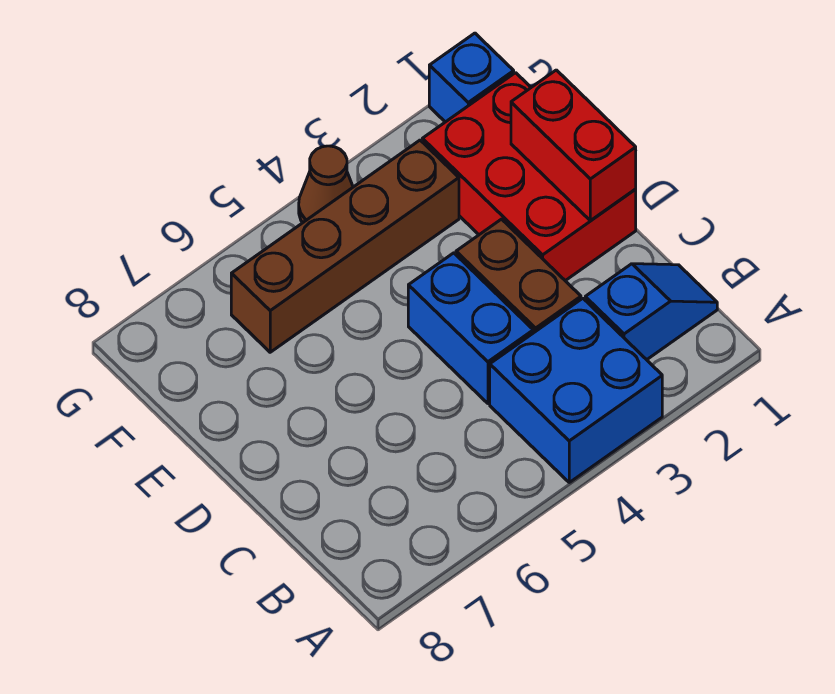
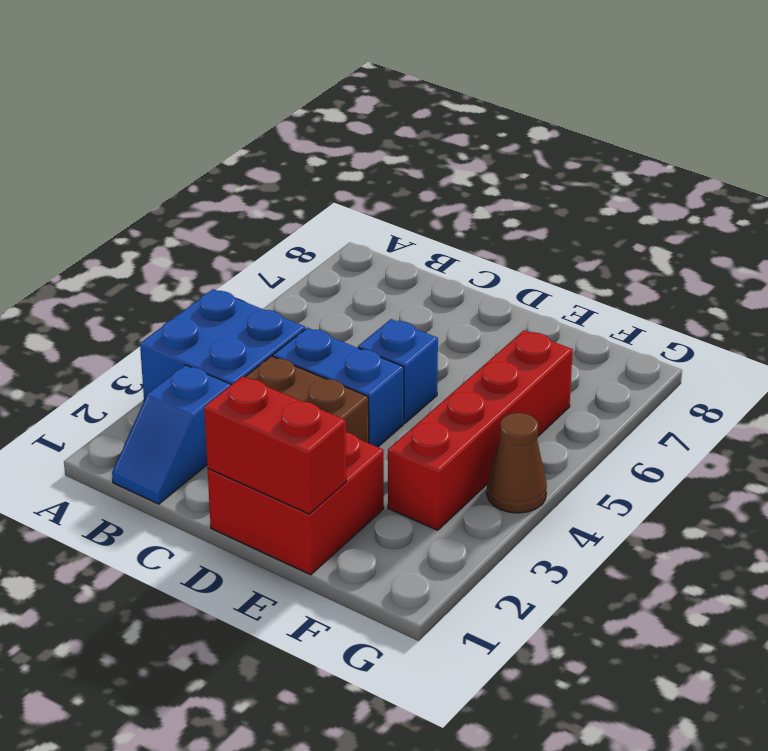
red 2x3 brick [422,73,636,281] -> red 2x2 brick [208,432,384,575]
brown 1x4 brick [231,140,459,352] -> red 1x4 brick [388,331,573,530]
blue 1x1 brick [429,33,514,122] -> blue 1x1 brick moved to [358,319,438,423]

